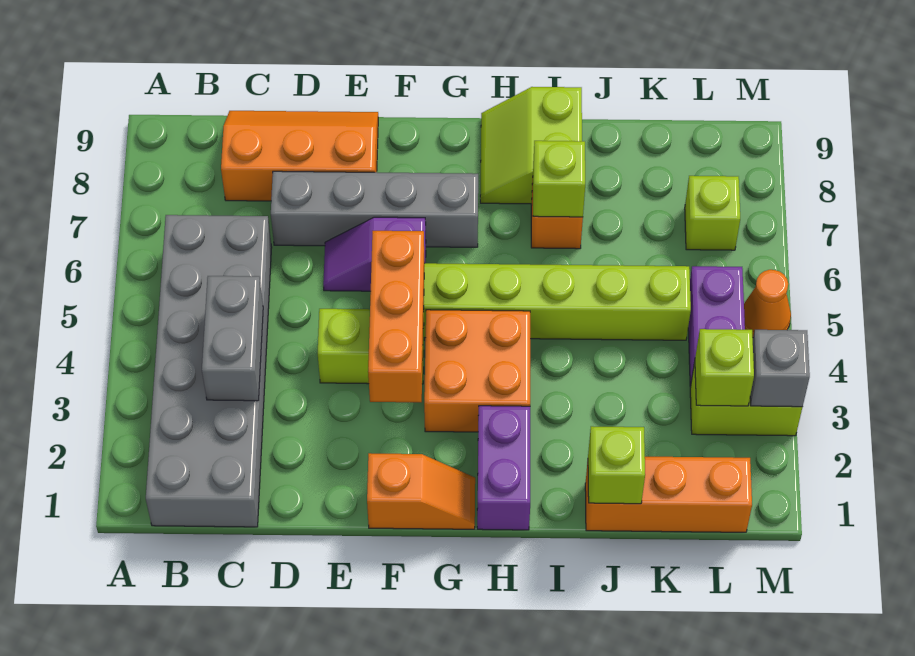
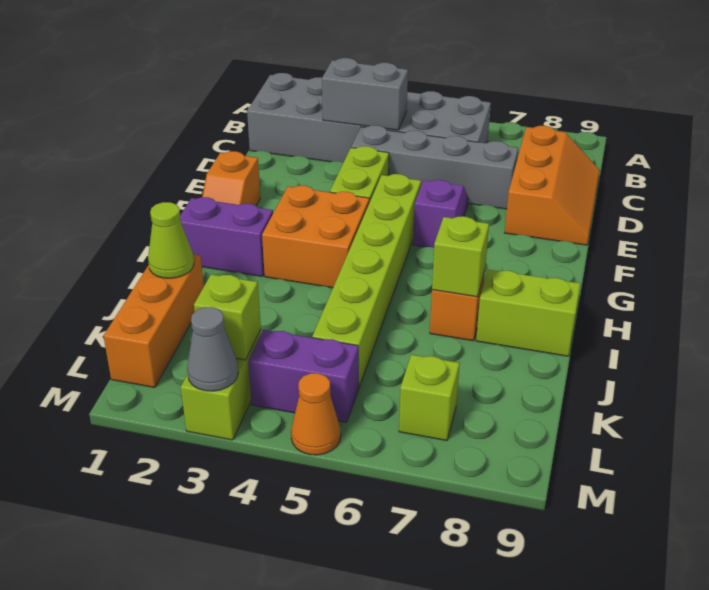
grey 1x4 brick [271,171,478,247] -> grey 1x4 brick turned to [351,125,518,209]
orange 1x3 brick [368,231,424,402] -> none
lime 1x1 brick [588,426,645,504] -> lime 1x1 cone [148,202,194,278]
grey 1x1 brick [750,330,810,407] -> grey 1x1 cone [187,307,238,391]

